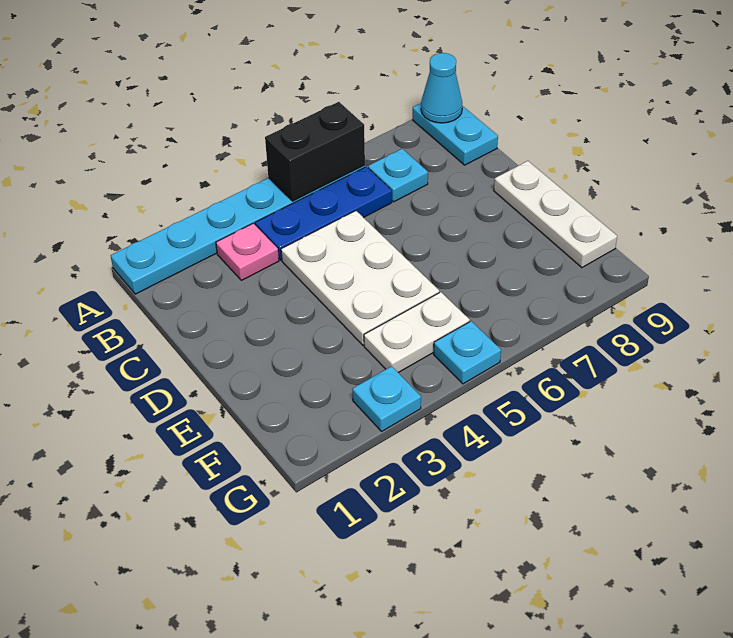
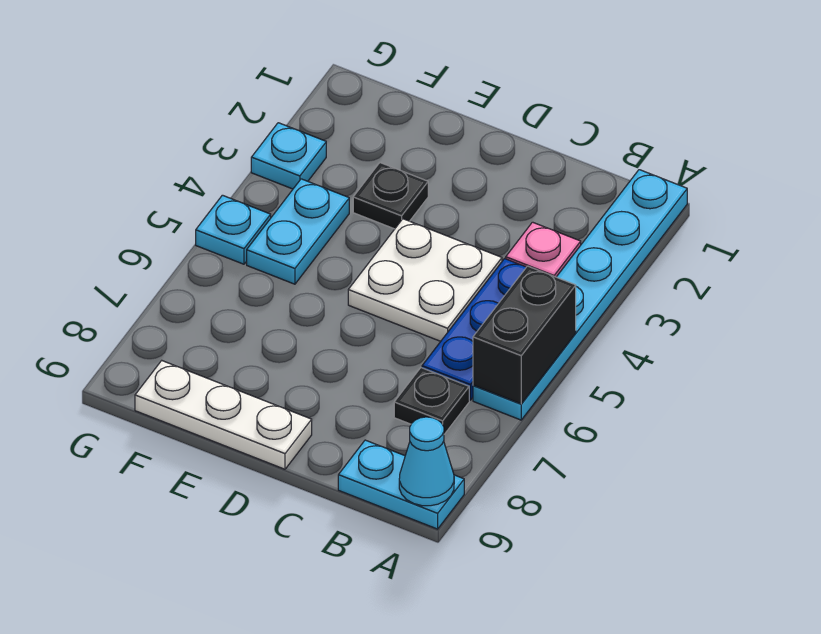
cyan 1x1 plate [368,149,428,202] -> black 1x1 plate [394,368,469,434]
white 2x3 plate [281,211,439,345] -> white 2x2 plate [348,219,502,341]
none -> black 1x1 plate [353,163,428,229]
white 1x2 plate [364,292,470,373] -> cyan 1x2 plate [247,179,349,284]

